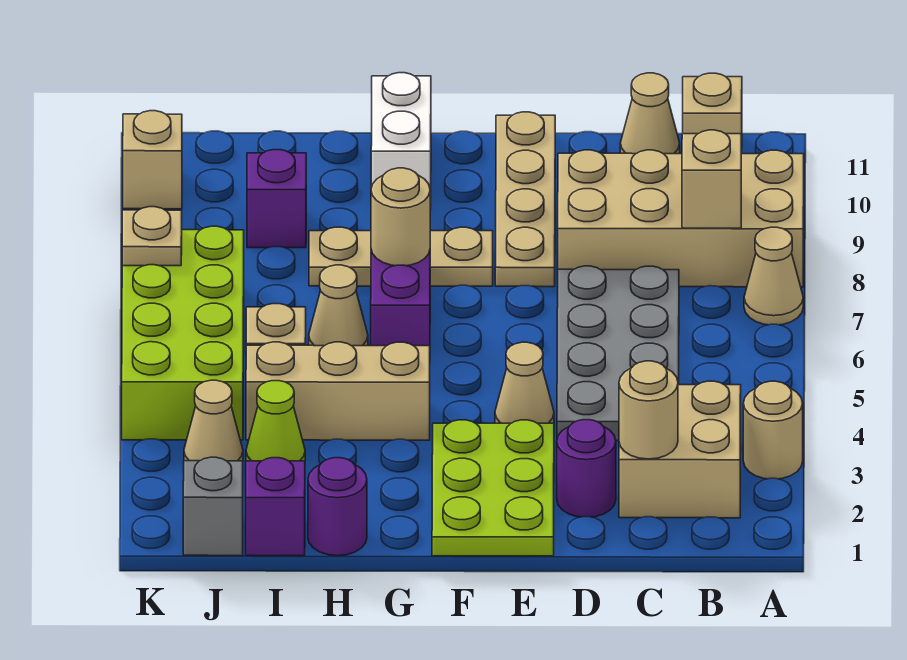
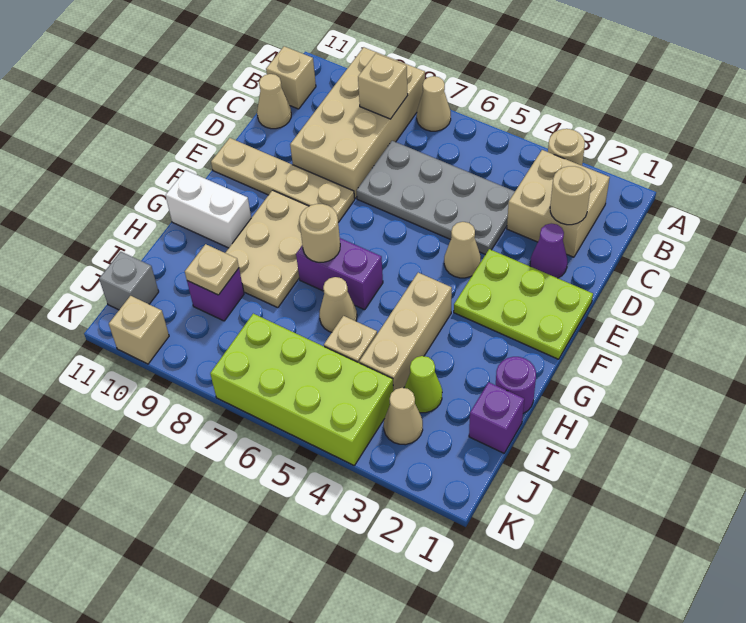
purple 1x1 round brick [557,420,616,517] -> purple 1x1 cone [530,224,567,278]
tan 1x3 plate [309,227,493,286] -> tan 2x3 plate [226,190,309,308]
grey 1x1 brick [183,457,243,556] -> grey 1x1 brick moved to [99,252,159,310]
tan 1x1 plate [122,207,182,266] -> tan 1x1 plate moved to [185,244,239,295]

